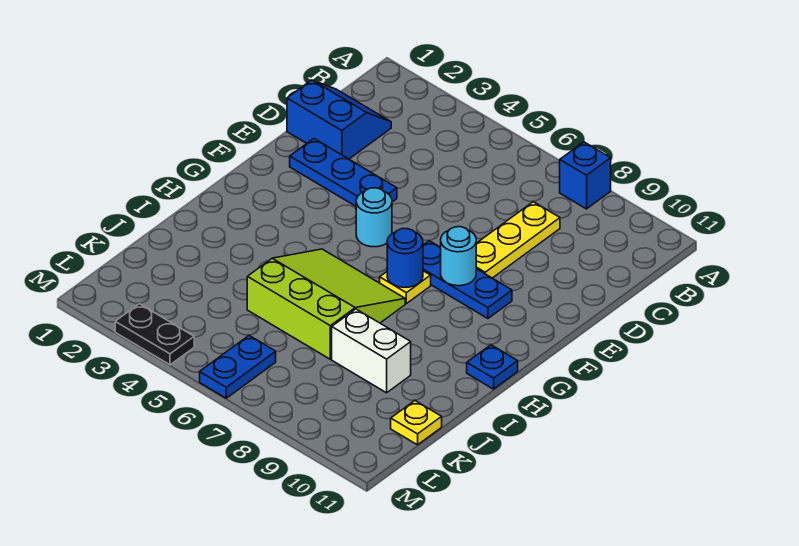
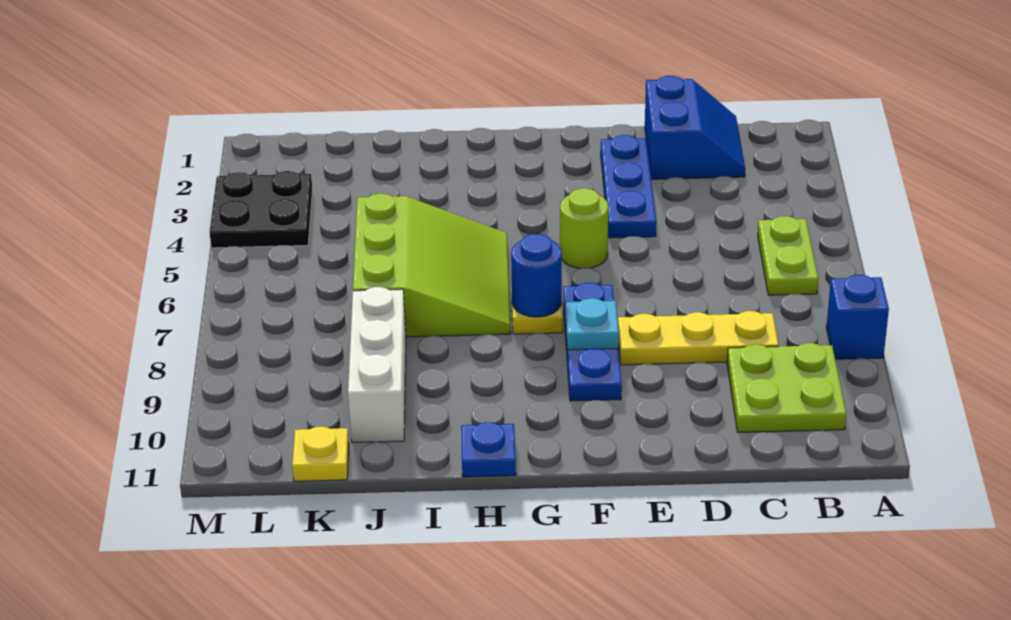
none -> lime 1x2 plate [758,216,818,295]
none -> lime 2x2 plate [727,343,846,432]
cyan 1x1 round brick [356,188,392,247] -> lime 1x1 round brick [560,188,608,268]
cyan 1x1 round brick [441,227,476,286] -> cyan 1x1 plate [565,298,619,350]
white 1x2 brick [332,309,411,393] -> white 1x3 brick [348,287,406,443]
blue 1x2 plate [200,336,276,398] -> none
black 1x2 plate [115,304,194,365] -> black 2x2 plate [210,171,312,248]

